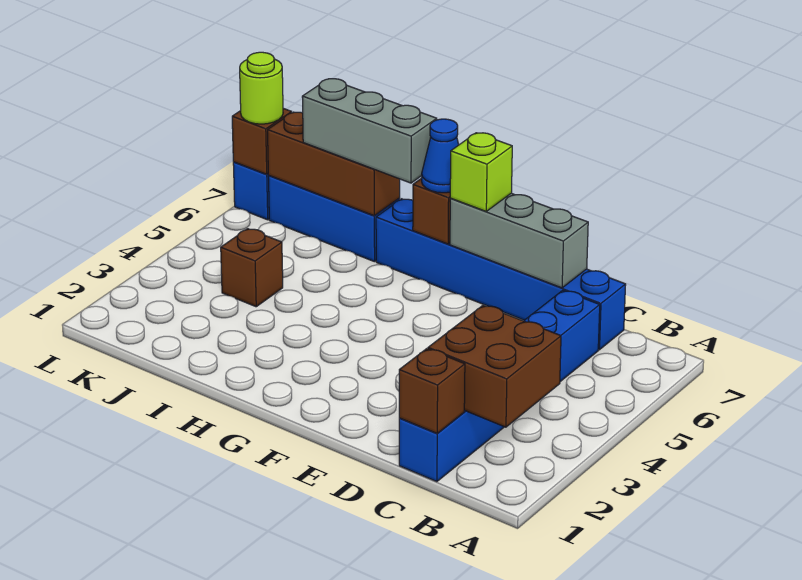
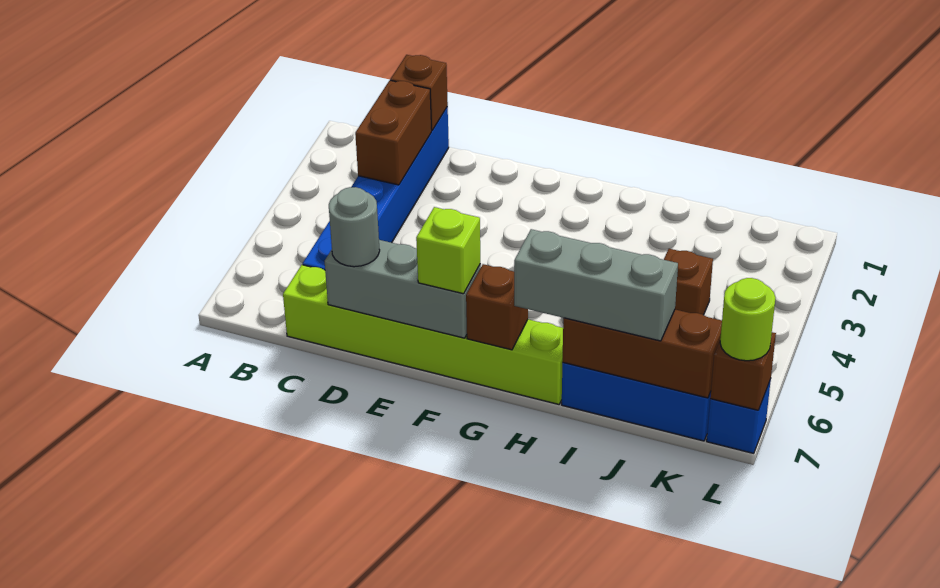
brown 2x2 brick [428,305,561,427] -> brown 1x2 brick [355,80,432,185]
blue 1x6 brick [376,199,626,350] -> lime 1x6 brick [283,265,563,404]
none -> grey 1x1 round brick [329,187,380,267]
blue 1x1 cone [422,119,459,193] -> none

